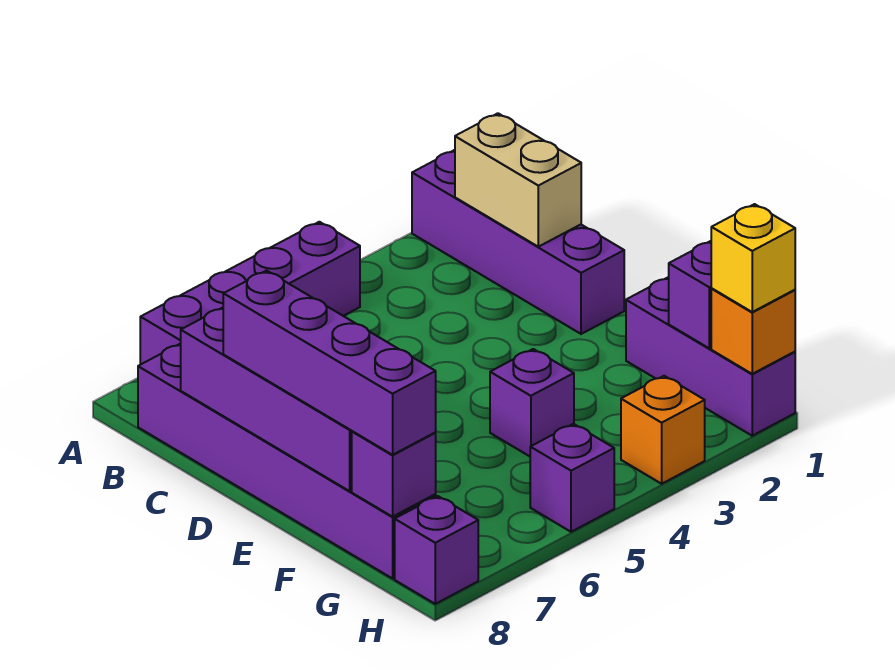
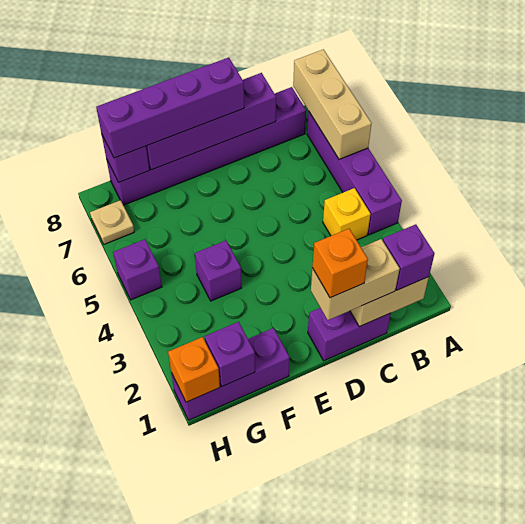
purple 1x4 brick [412,150,624,334] -> purple 1x2 brick [308,308,391,361]
none -> tan 1x3 brick [293,49,372,159]
none -> tan 1x2 brick [311,239,400,320]
yellow 1x1 brick [711,204,795,312] -> yellow 1x1 brick moved to [323,188,370,240]
orange 1x1 brick [621,376,705,484] -> orange 1x1 brick moved to [312,229,368,298]
none -> tan 1x1 plate [90,200,134,244]
purple 1x1 brick [395,496,478,604] -> purple 1x1 brick moved to [383,224,435,290]

